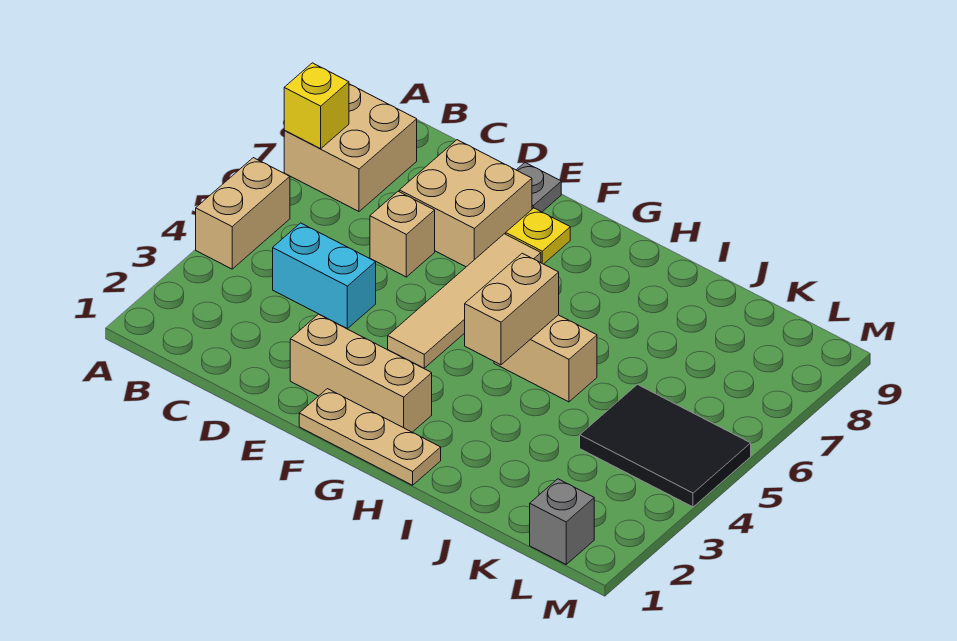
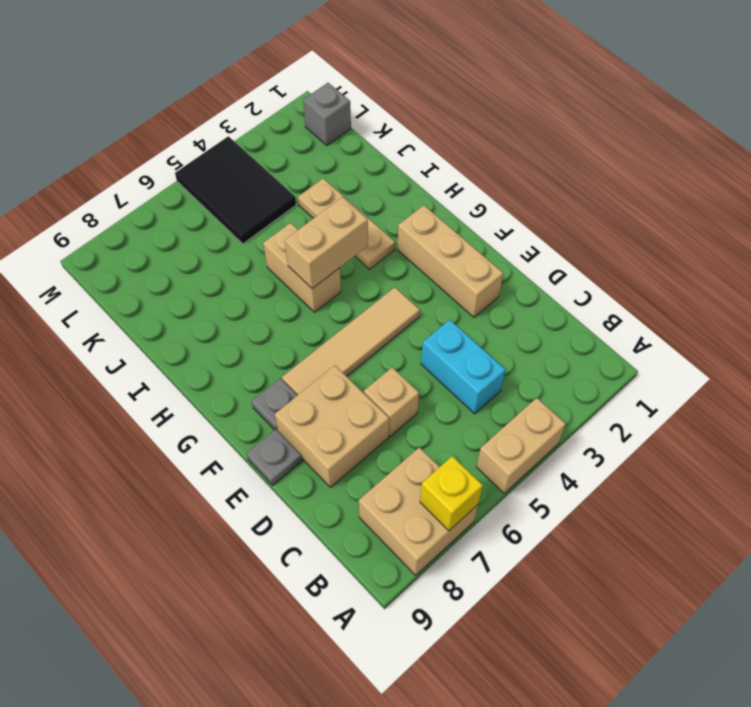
tan 1x3 plate [299,389,441,485] -> tan 1x3 plate moved to [298,178,395,269]
yellow 1x1 plate [506,208,570,264] -> grey 1x1 plate [252,378,298,431]

